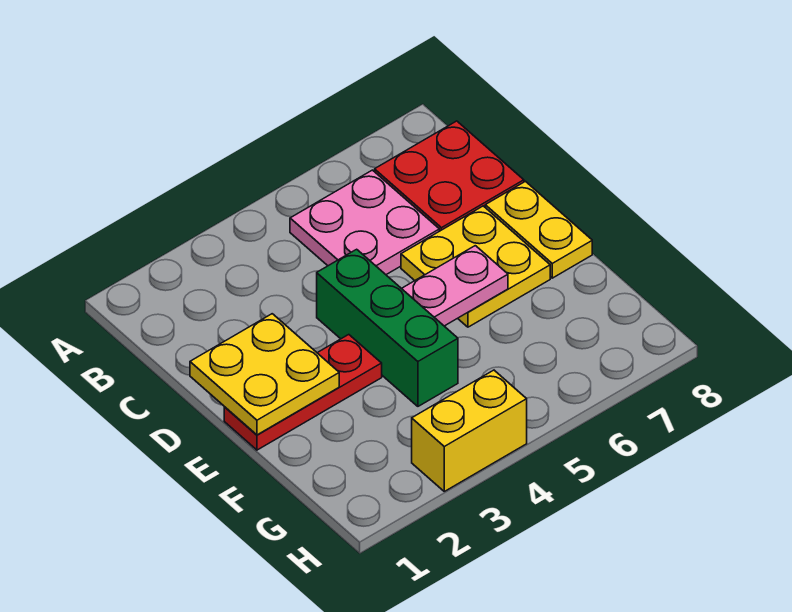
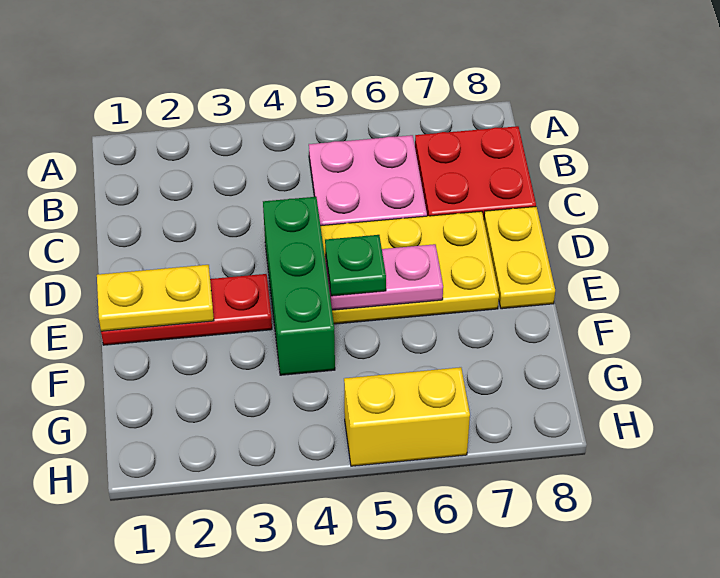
yellow 2x2 plate [190,314,339,435] -> yellow 1x2 plate [97,265,214,331]
yellow 2x2 plate [401,206,550,327] -> yellow 2x3 plate [321,211,499,324]
none -> green 1x1 plate [325,235,386,296]
yellow 1x2 brick [412,370,527,491] -> yellow 1x2 brick moved to [344,367,470,466]

